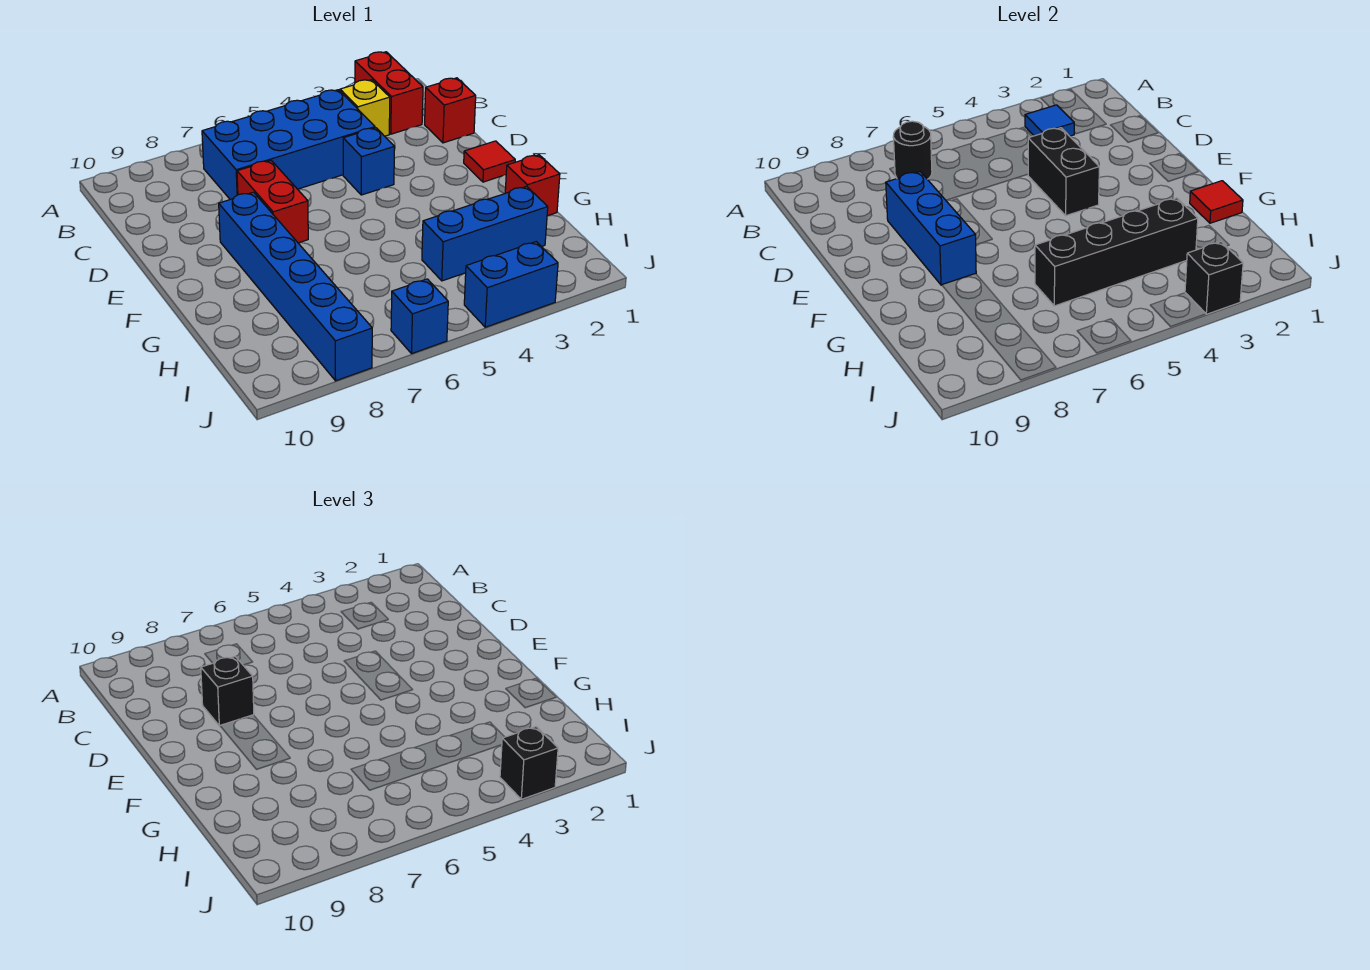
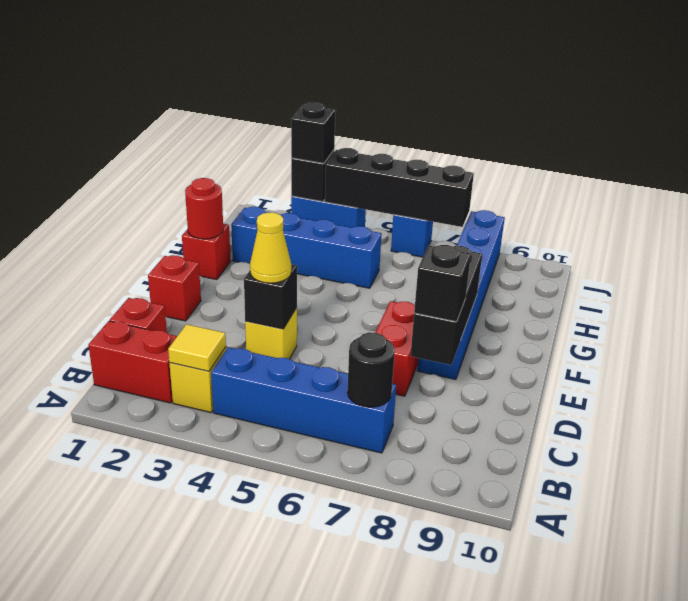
red 1x2 brick [355,52,423,134] -> red 1x2 brick turned to [88,321,177,403]
blue 1x1 tile [1025,105,1074,136] -> yellow 1x1 tile [168,324,226,371]
blue 2x4 brick [202,90,375,199] -> blue 1x4 brick [211,347,396,453]
blue 1x1 brick [343,128,395,195] -> yellow 1x1 brick [245,308,297,359]
black 1x2 brick [1028,128,1099,216] -> black 1x1 brick [244,264,297,329]
none -> yellow 1x1 cone [250,213,291,283]
blue 1x3 brick [886,172,976,285] -> black 1x3 brick [410,246,482,365]
red 1x1 tile [464,141,515,182] -> red 1x1 brick [148,255,201,321]
red 1x1 tile [1190,181,1243,223] -> red 1x1 round brick [185,178,223,239]
blue 1x3 brick [422,186,548,281] -> blue 1x4 brick [231,207,382,288]
black 1x4 brick [1035,198,1198,306] -> black 1x4 brick moved to [325,148,474,227]

